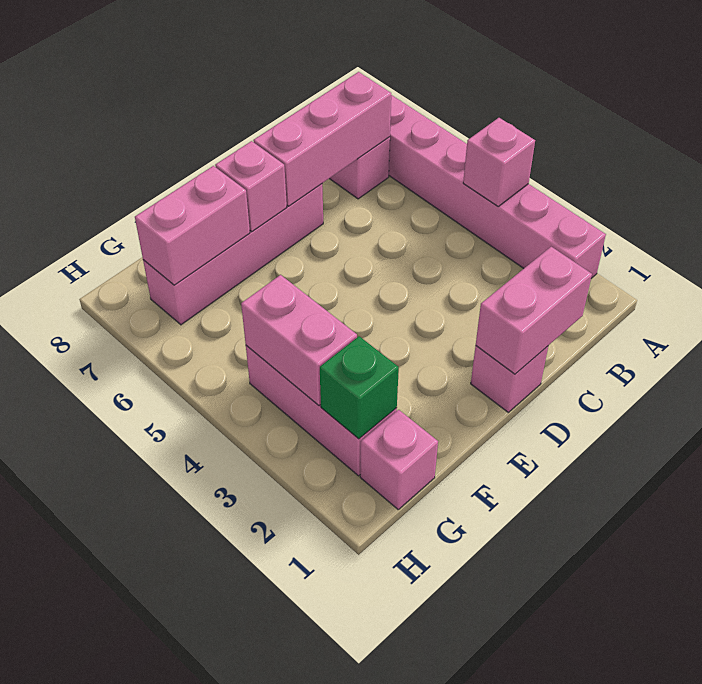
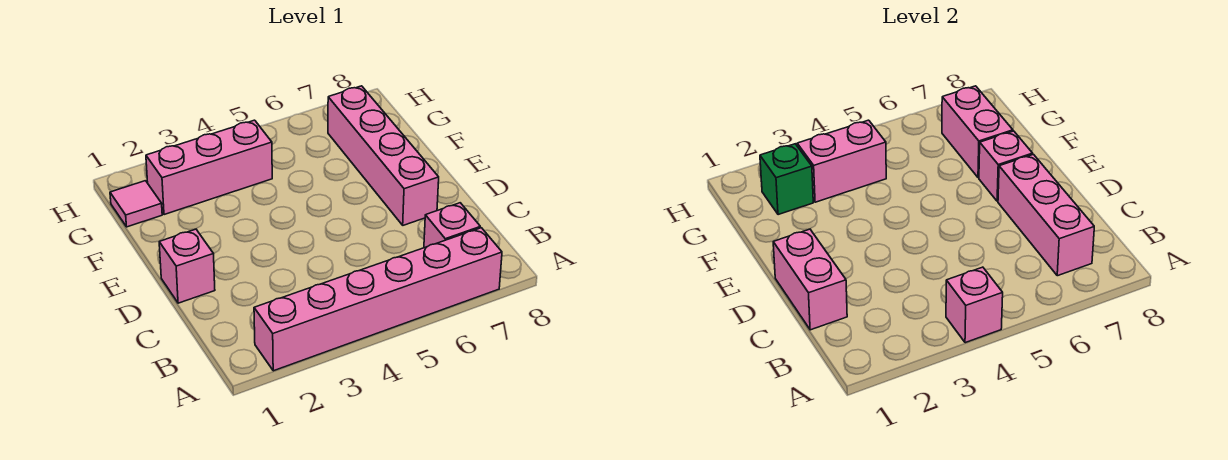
pink 1x1 brick [360,410,438,509] -> pink 1x1 tile [110,181,162,227]

